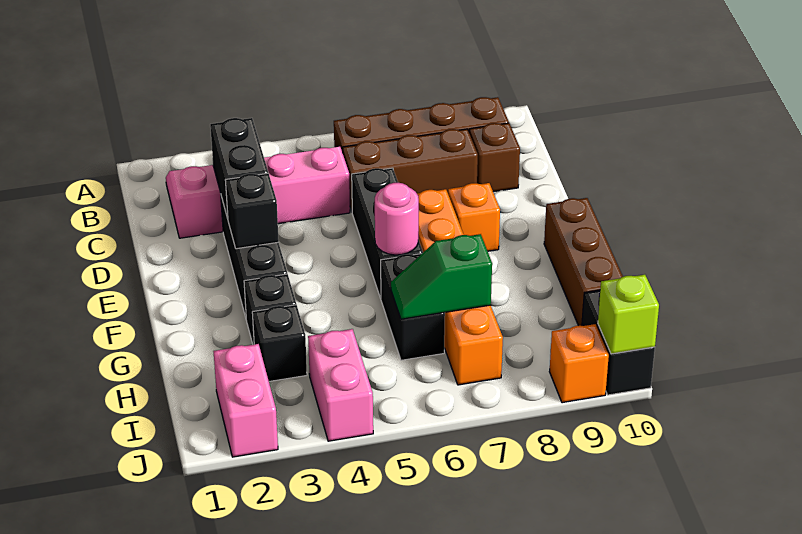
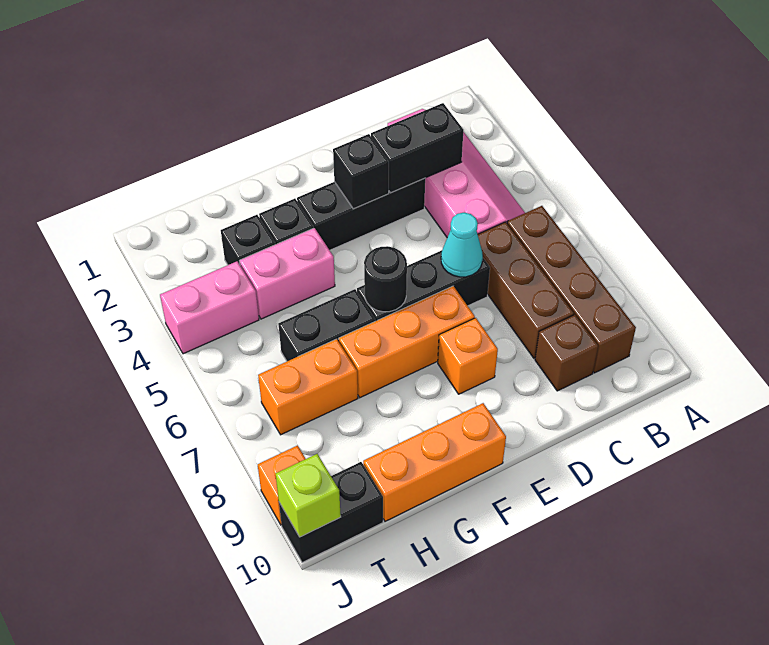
none -> cyan 1x1 cone [441,212,483,277]
pink 1x1 round brick [375,183,419,255] -> black 1x1 round brick [364,246,407,312]
brown 1x3 brick [544,198,623,326] -> orange 1x3 brick [363,403,506,521]
green 1x2 slope [391,234,492,319] -> none
pink 1x2 brick [214,344,278,457] -> pink 1x2 brick moved to [239,228,335,319]

